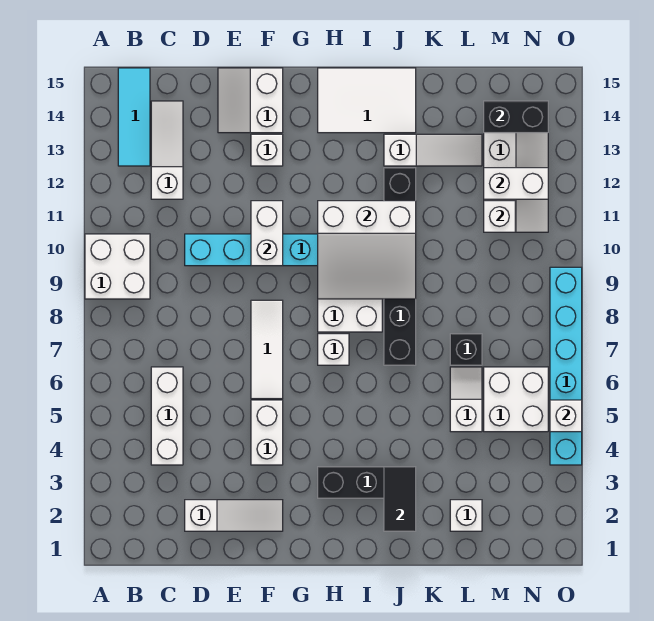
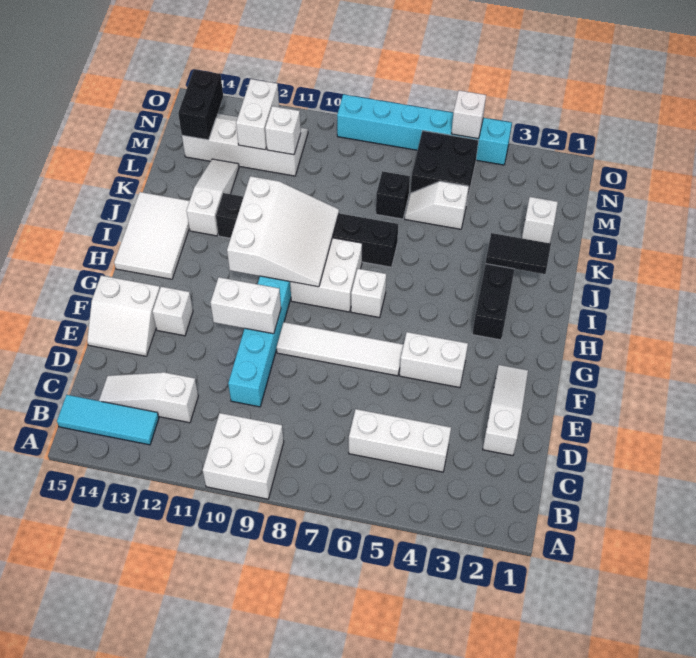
white 1x3 tile [251,300,283,399] -> white 1x4 tile [277,322,404,376]
white 2x2 brick [484,367,548,432] -> black 2x2 brick [410,131,478,201]

